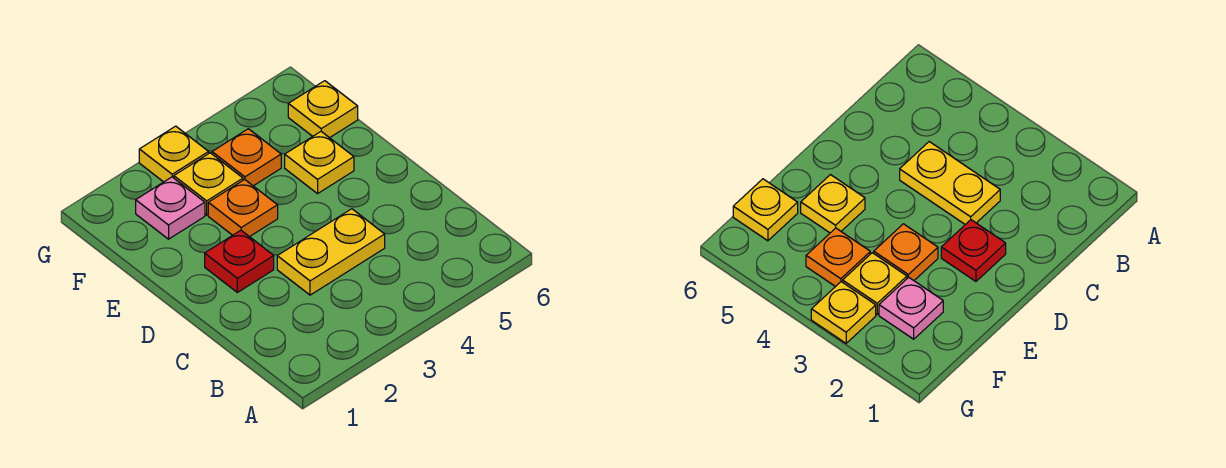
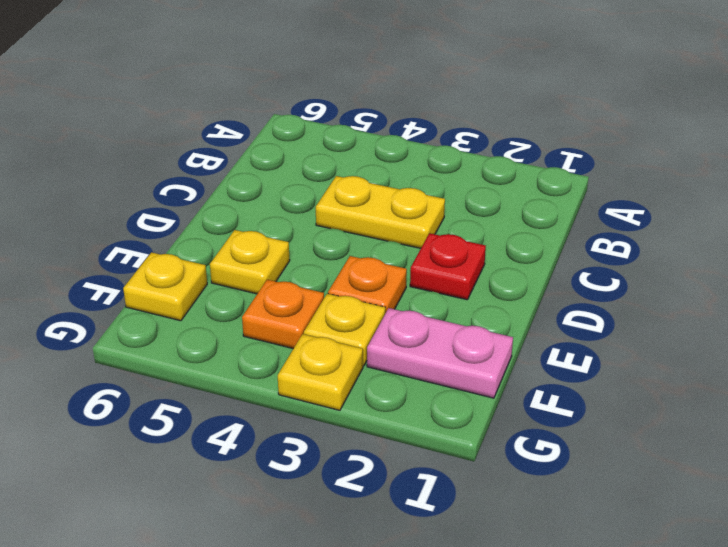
pink 1x1 plate [136,177,205,239] -> pink 1x2 plate [367,308,513,398]

